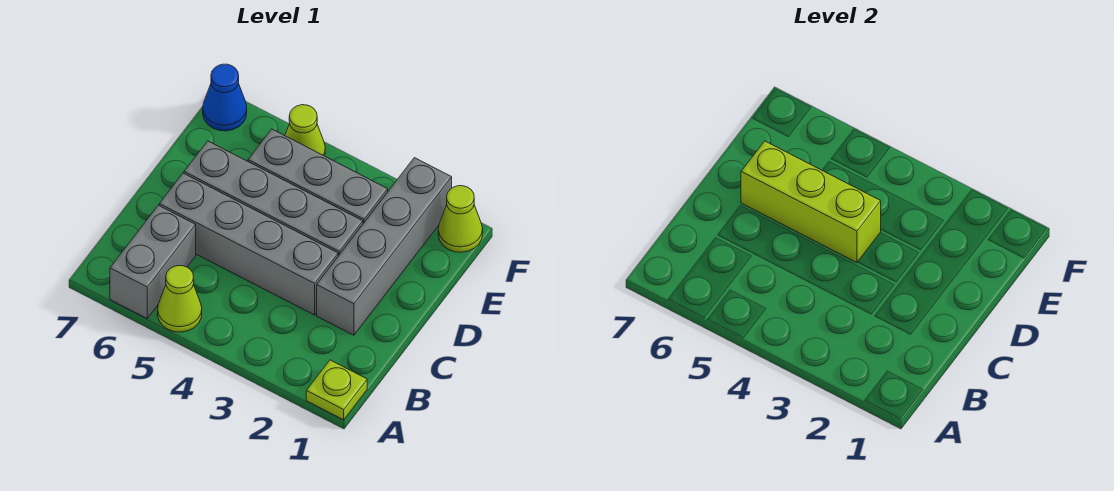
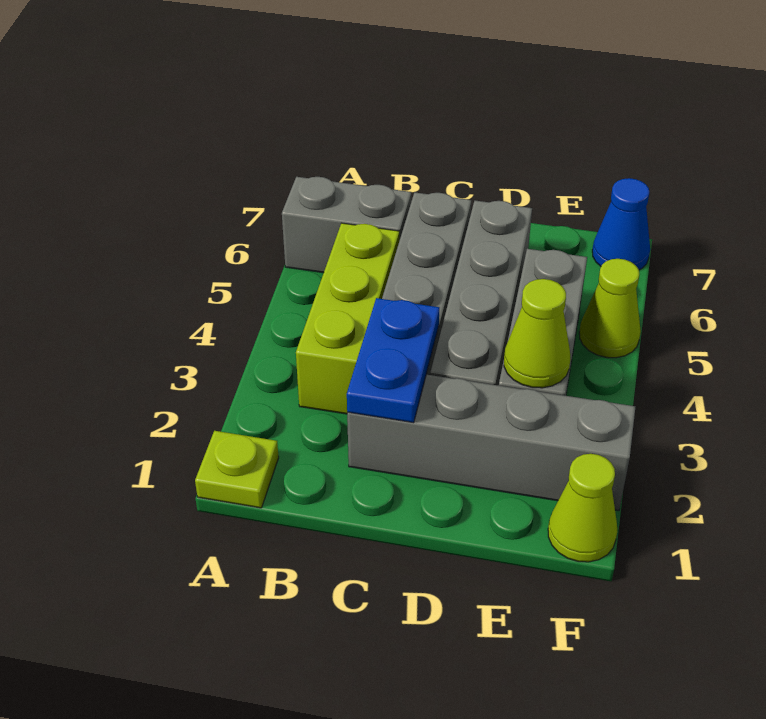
lime 1x1 cone [158,266,202,332] -> lime 1x1 cone moved to [504,279,571,388]
none -> blue 1x2 plate [347,298,439,423]
lime 1x3 brick [741,141,881,263] -> lime 1x3 brick moved to [296,223,399,414]

